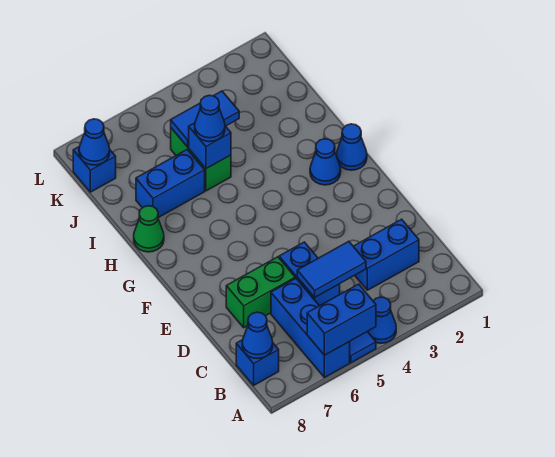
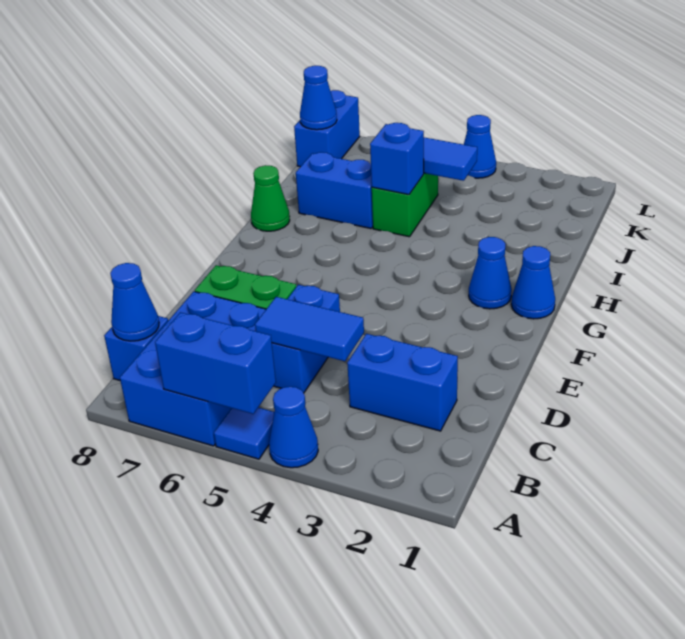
blue 1x3 brick [271,278,350,378] -> blue 2x3 brick [120,291,266,446]
blue 1x1 cone [195,95,225,142] -> blue 1x1 cone moved to [464,115,496,178]
blue 1x1 brick [73,146,116,192] -> blue 1x2 brick [294,90,360,167]

